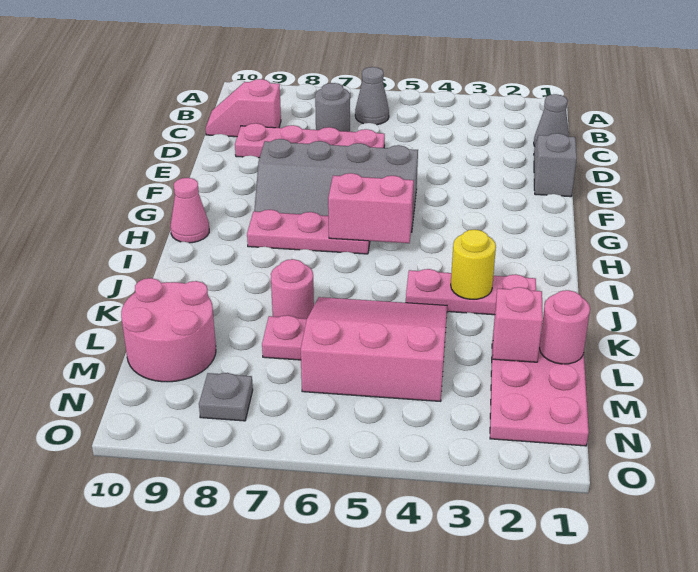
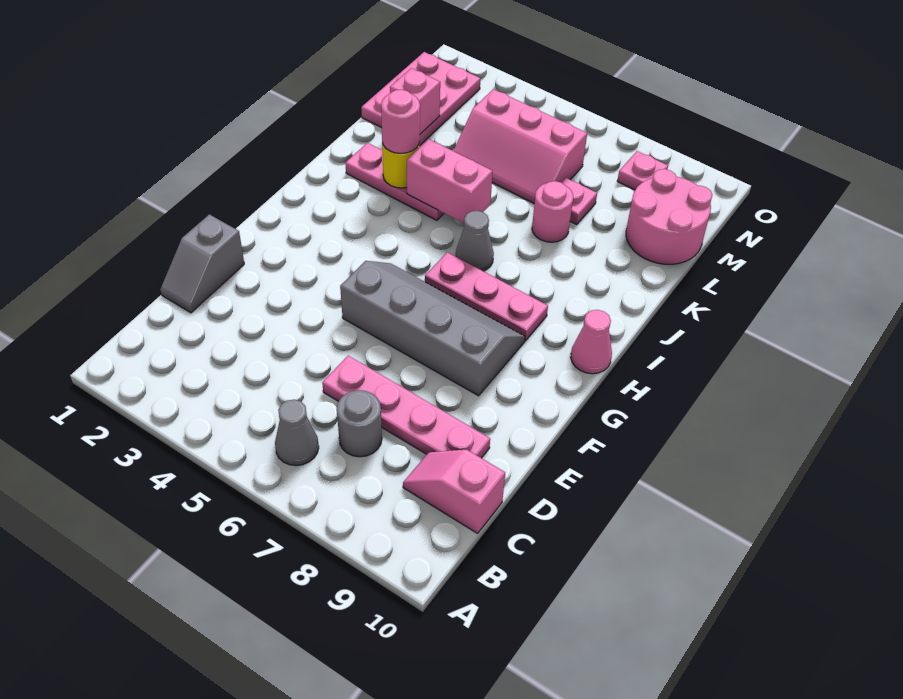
grey 1x1 cone [534,94,569,146] -> grey 1x1 cone moved to [456,211,494,271]
pink 1x2 slope [206,79,281,137] -> pink 1x2 slope turned to [403,450,505,533]
pink 1x2 brick [328,173,414,243] -> pink 1x2 brick moved to [407,139,493,223]
pink 3x3 slope [301,297,447,401] -> pink 2x3 slope [454,89,587,204]
pink 1x1 round brick [539,290,590,364] -> pink 1x1 round brick moved to [381,90,420,154]
grey 1x1 plate [199,373,253,421] -> pink 1x1 plate [617,151,668,190]

